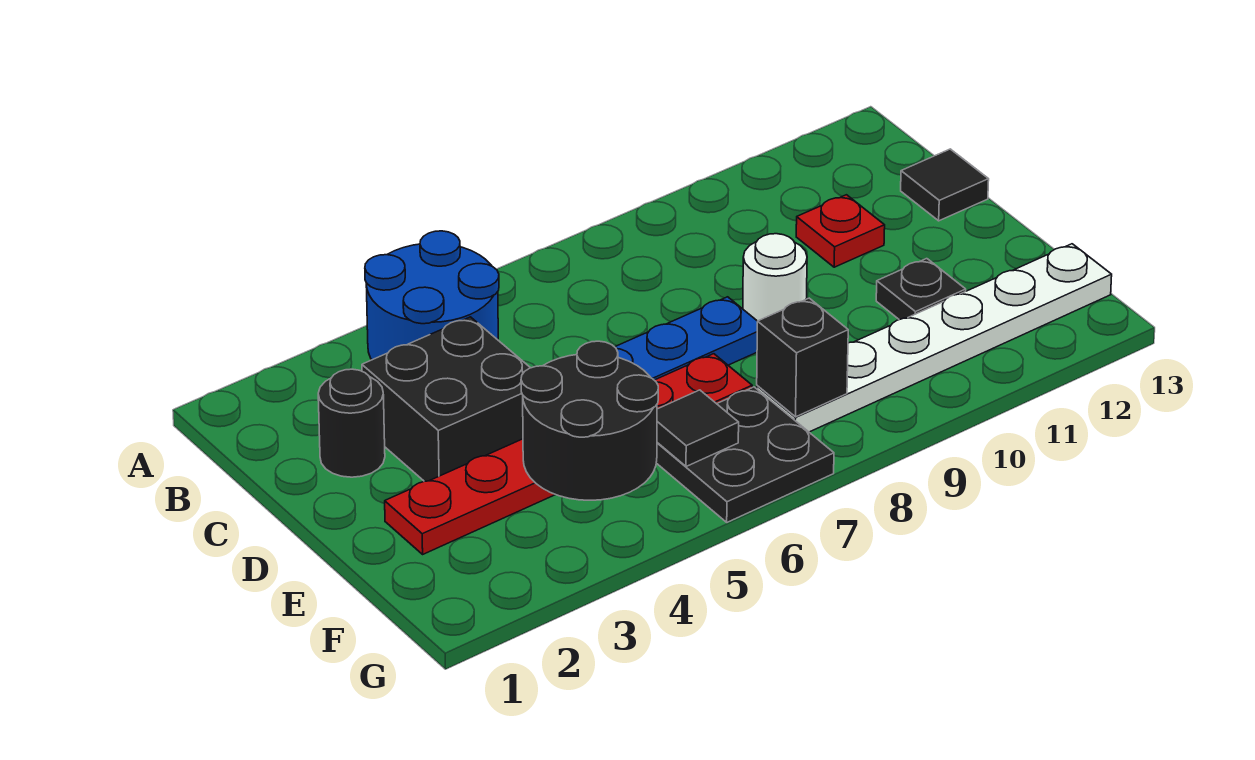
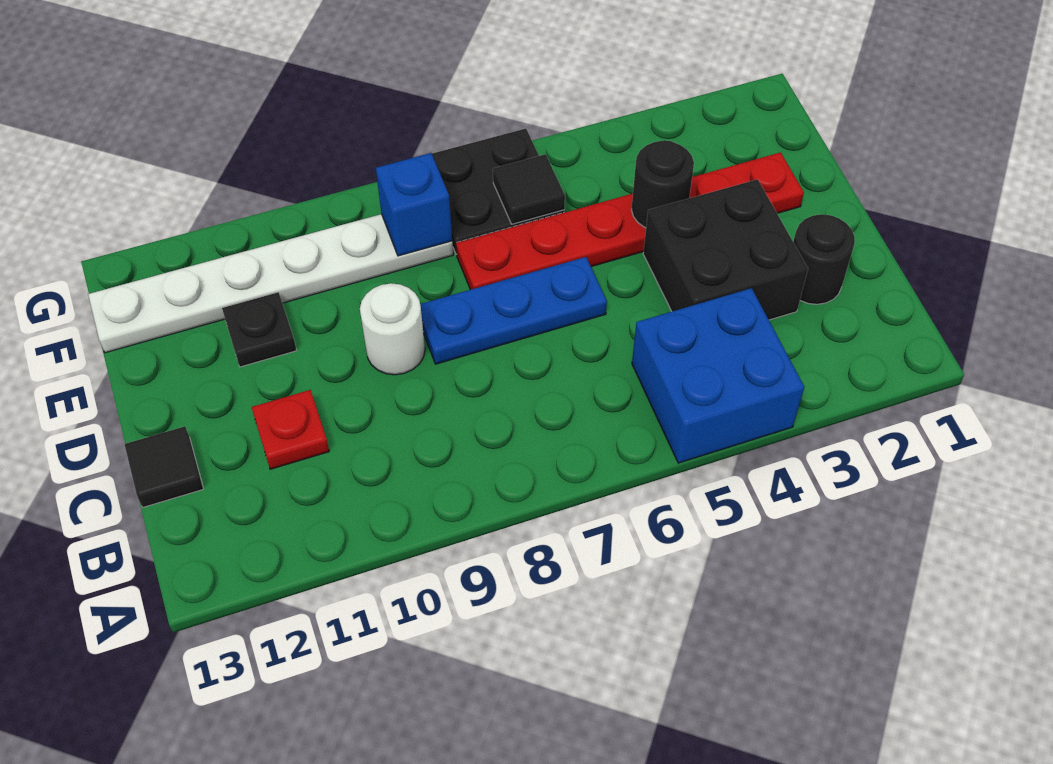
blue 2x2 round brick [365,231,499,360] -> blue 2x2 brick [632,288,804,463]
black 2x2 round brick [521,341,658,500] -> black 1x1 round brick [631,140,694,228]
black 1x1 brick [757,298,848,417] -> blue 1x1 brick [376,153,452,256]

